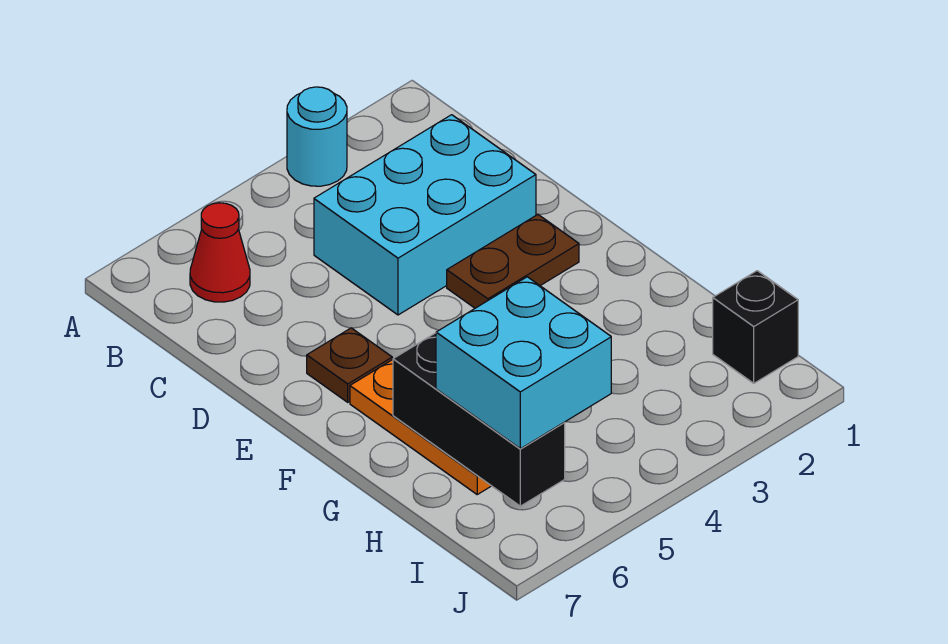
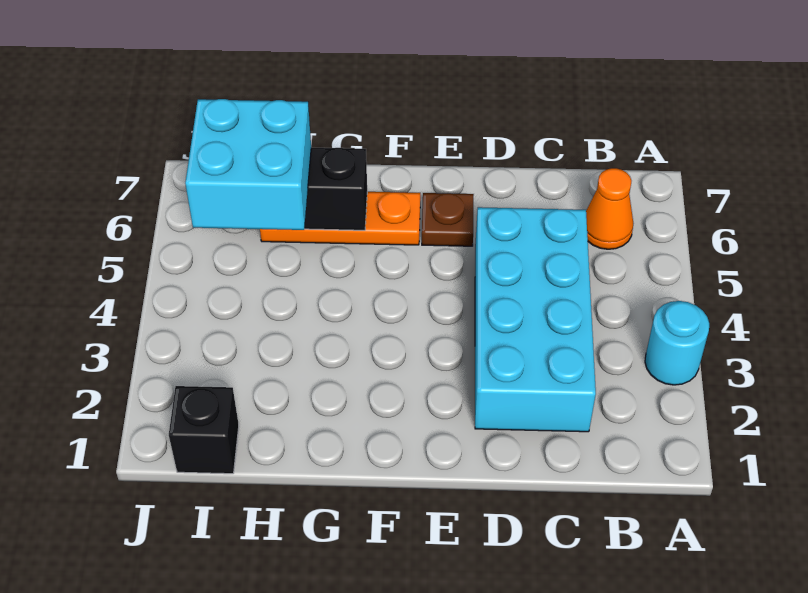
red 1x1 cone [190,203,250,302] -> orange 1x1 cone [586,168,633,249]
cyan 2x3 brick [314,115,536,315] -> cyan 2x4 brick [475,207,596,432]
brown 1x2 plate [447,214,579,308] -> none

